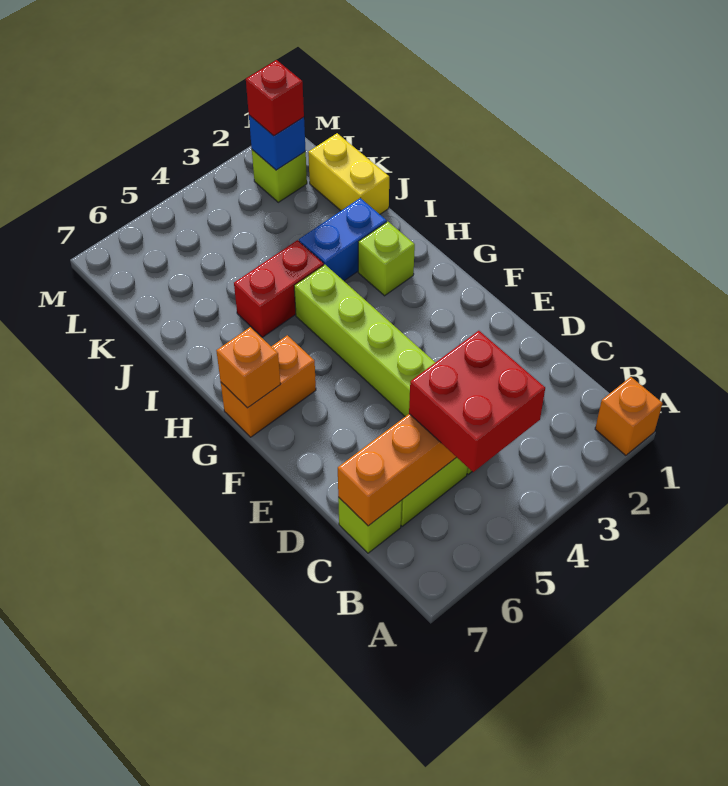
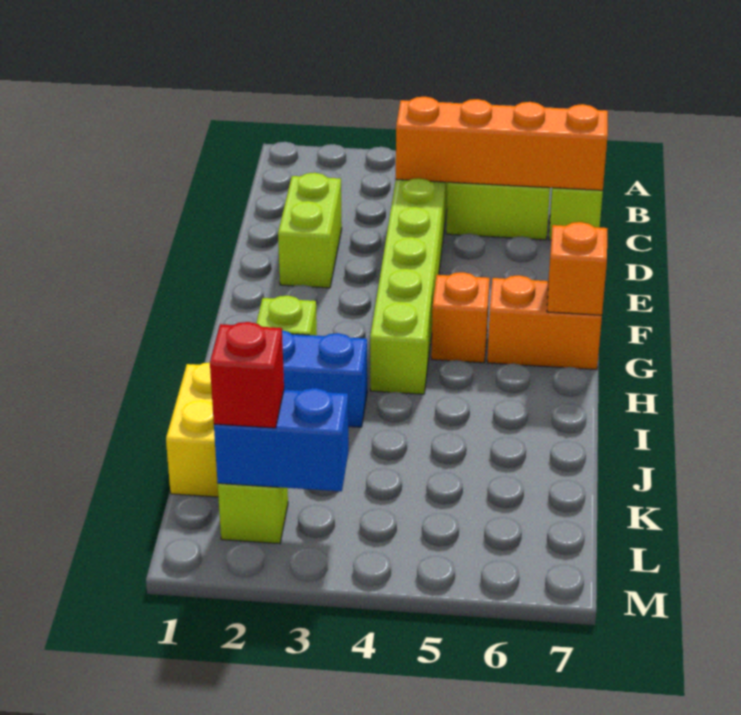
orange 1x1 brick [595,377,662,455] -> orange 1x1 brick moved to [431,272,490,363]
red 2x2 brick [409,331,545,472] -> none
none -> lime 1x2 brick [278,173,342,288]
red 1x2 brick [234,240,324,337] -> none
blue 1x1 brick [249,115,306,170] -> blue 1x2 brick [214,388,348,491]

